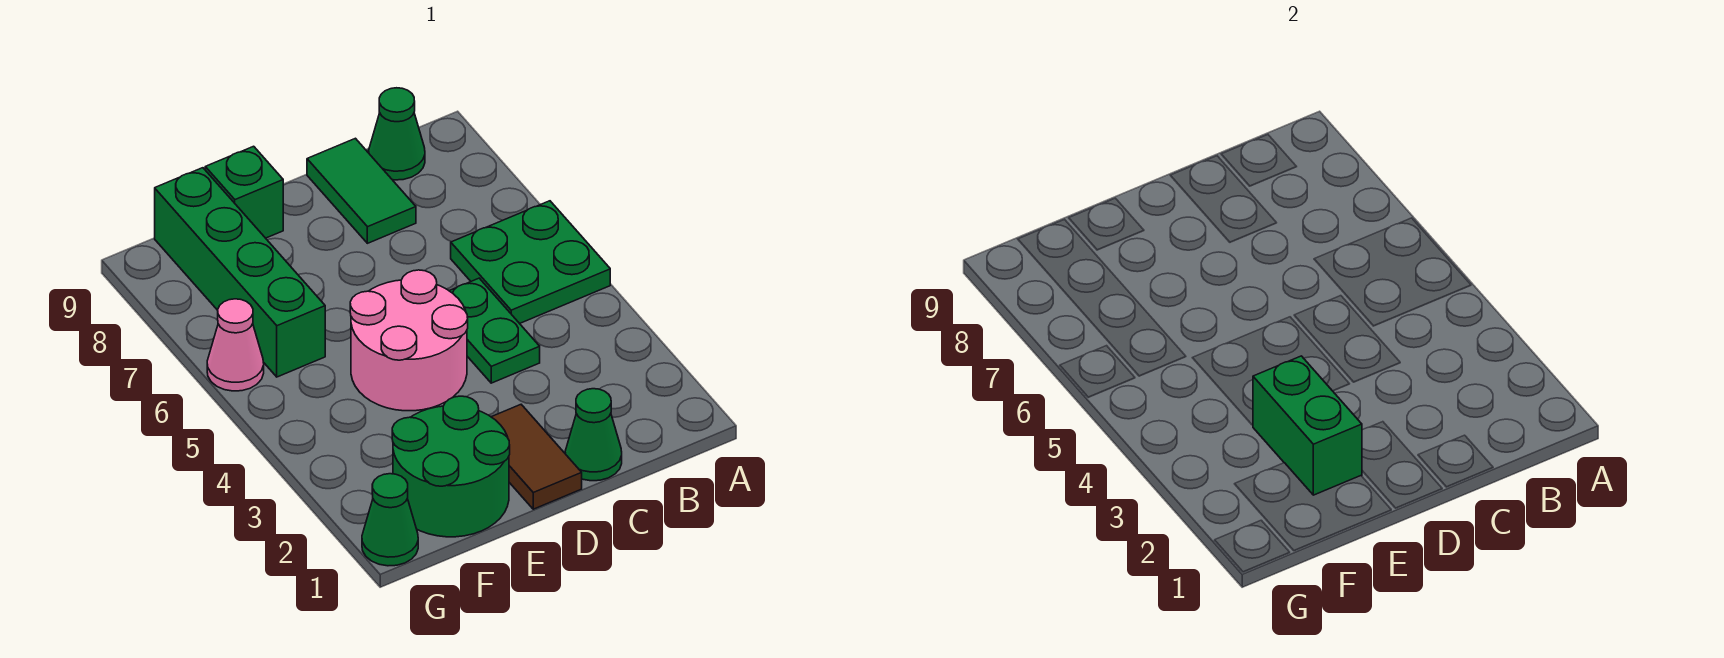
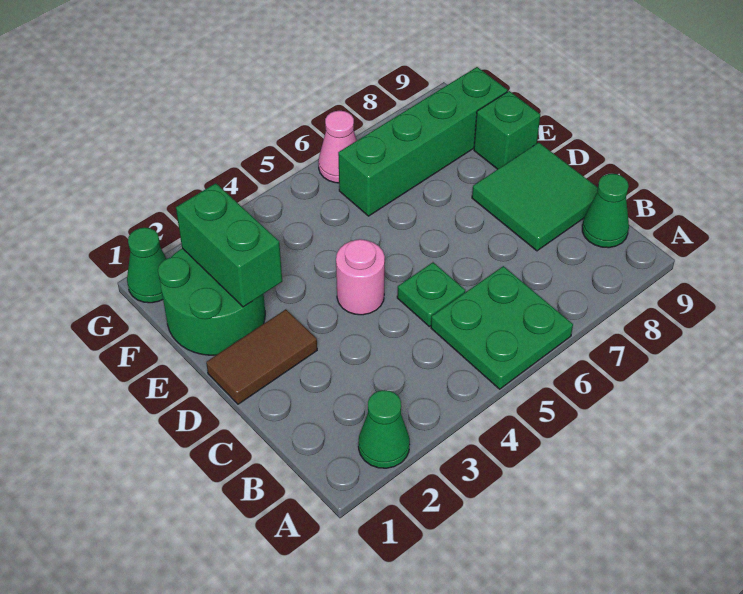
green 1x1 cone [565,389,622,481] -> green 1x1 cone moved to [358,390,410,468]
green 1x2 plate [450,278,540,383] -> green 1x1 plate [397,262,465,326]
green 1x2 tile [307,138,416,243] -> green 2x2 tile [472,142,598,251]
pink 2x2 round brick [350,270,468,411] -> pink 1x1 round brick [336,239,385,315]
green 1x2 brick [1253,356,1362,495] -> green 1x2 brick turned to [176,183,282,307]

